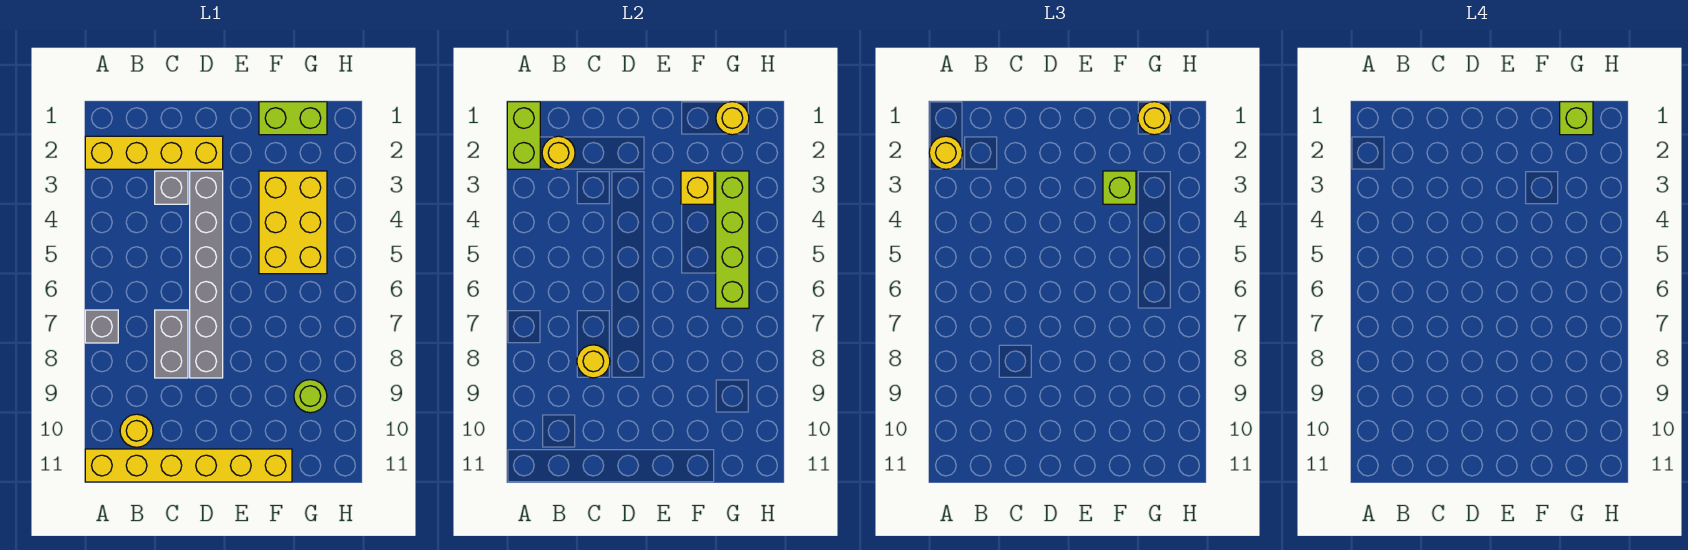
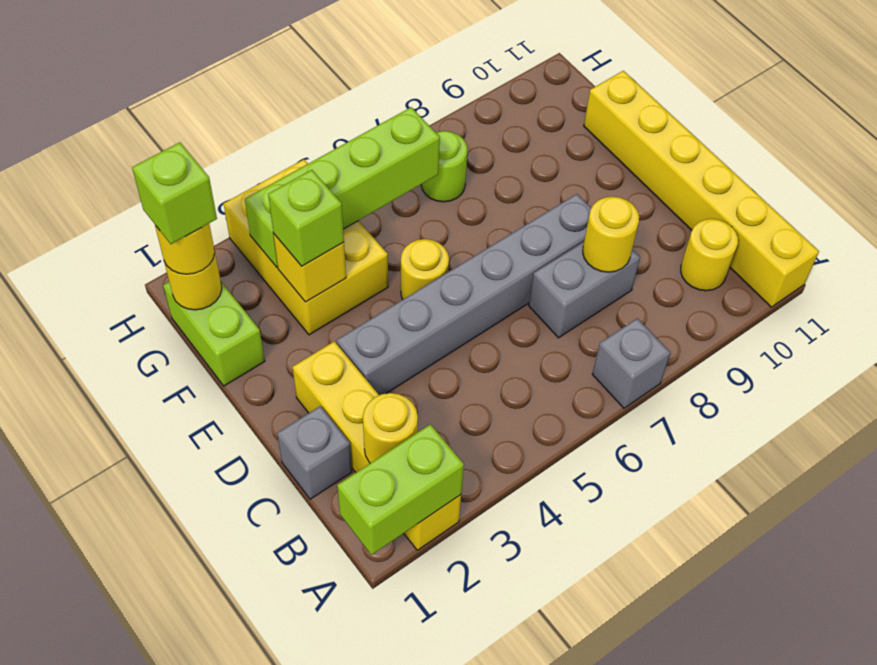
yellow 1x1 round brick [929,136,962,169] -> yellow 1x1 round brick moved to [401,239,449,299]
grey 1x1 brick [155,171,188,204] -> grey 1x1 brick moved to [277,406,352,499]
yellow 2x3 brick [259,171,327,274] -> yellow 2x3 brick turned to [224,159,388,335]
lime 1x1 round brick [294,380,327,413] -> lime 1x1 round brick moved to [421,131,468,202]

